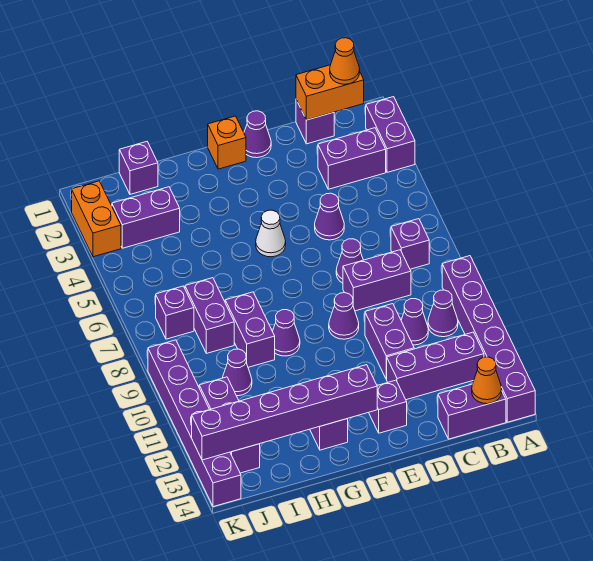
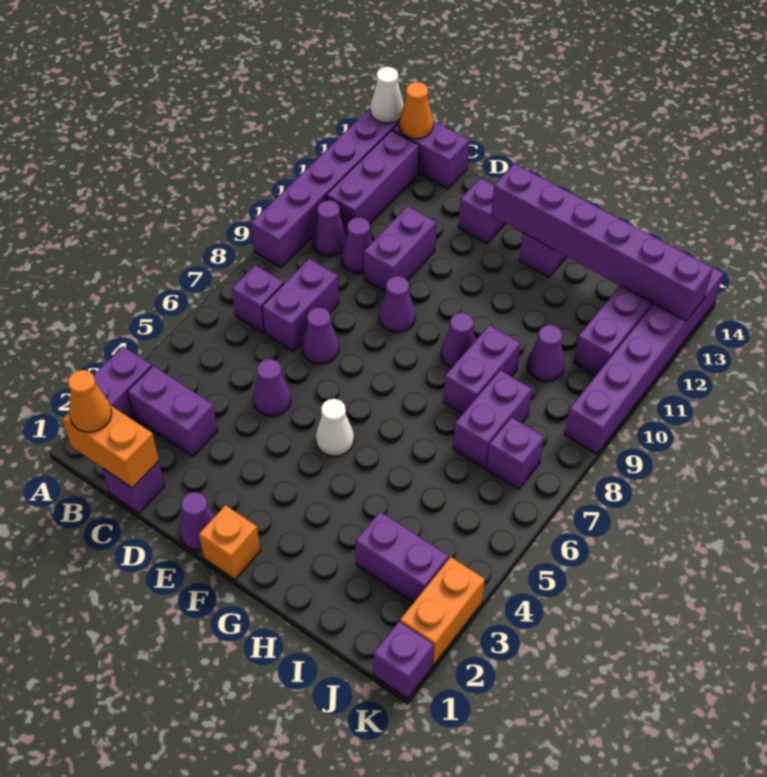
none -> white 1x1 cone [370,67,404,123]
purple 1x3 brick [386,332,484,400] -> purple 1x3 brick turned to [327,130,419,234]
purple 1x2 brick [343,250,411,311] -> purple 1x2 brick turned to [262,259,339,351]
purple 1x1 brick [119,142,158,194] -> purple 1x1 brick moved to [373,621,434,699]

